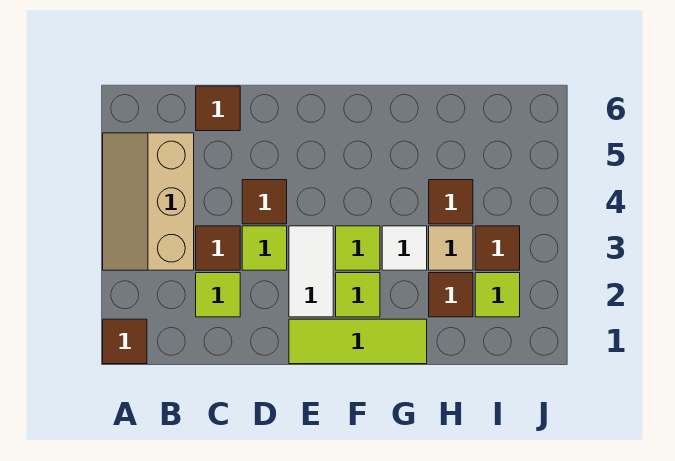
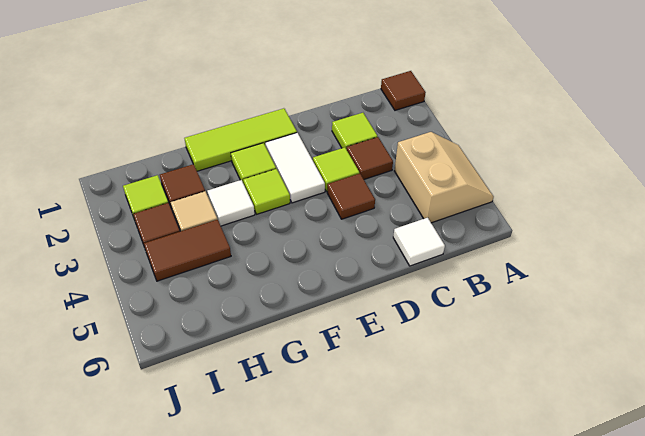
tan 2x3 slope [103,133,194,270] -> tan 2x2 slope [395,132,493,223]
brown 1x1 tile [196,86,240,131] -> white 1x1 tile [393,218,445,266]
brown 1x1 tile [429,180,473,224] -> brown 1x2 tile [144,219,231,281]

